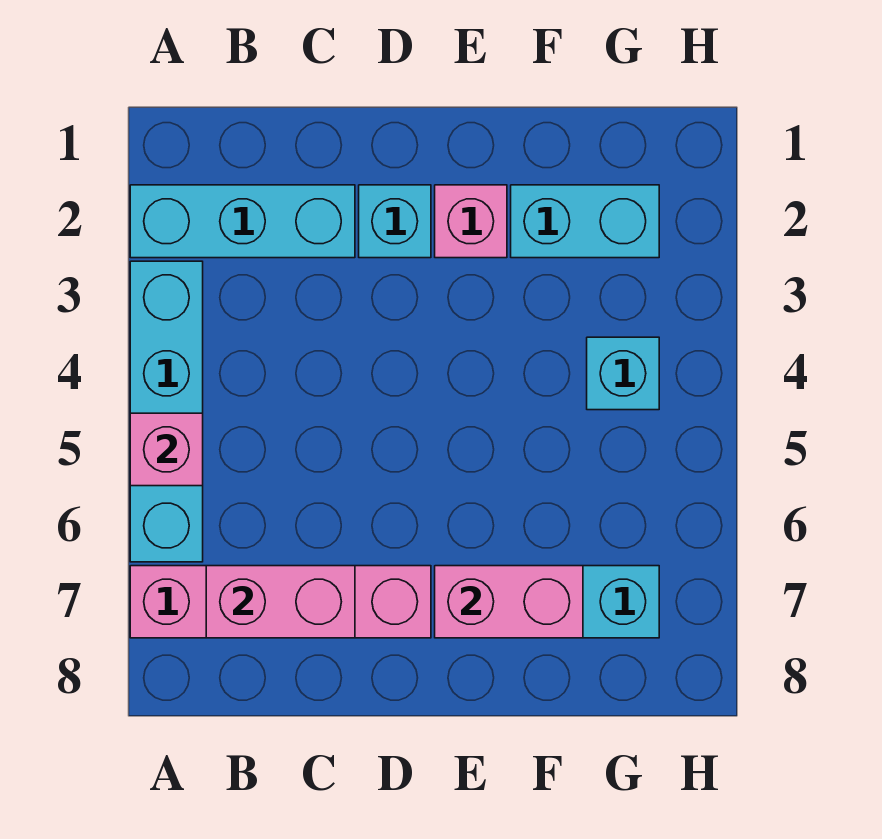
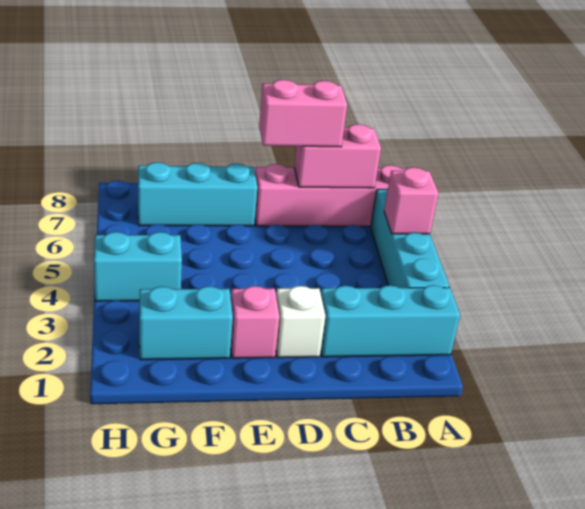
cyan 1x1 brick [359,185,431,258] -> white 1x1 brick [276,286,325,358]
pink 1x2 brick [435,566,583,638] -> pink 1x2 brick moved to [259,80,347,147]
cyan 1x1 brick [587,337,659,410] -> cyan 1x2 brick [94,232,182,301]

